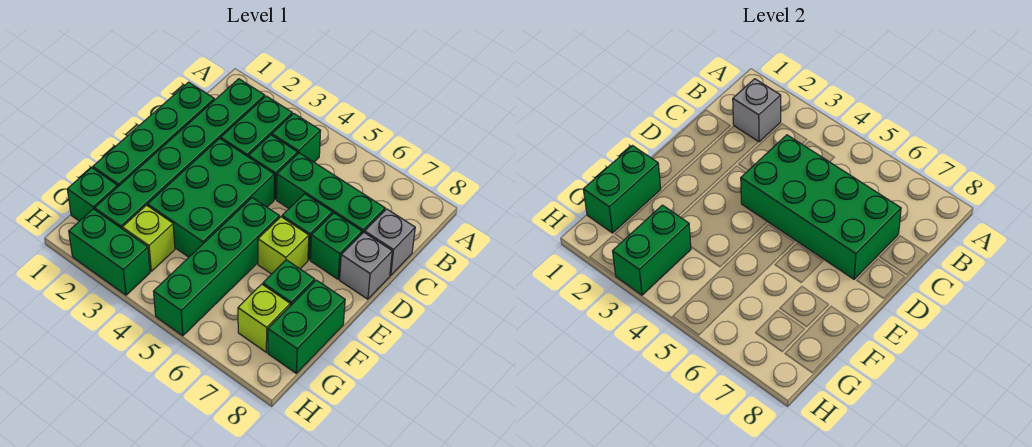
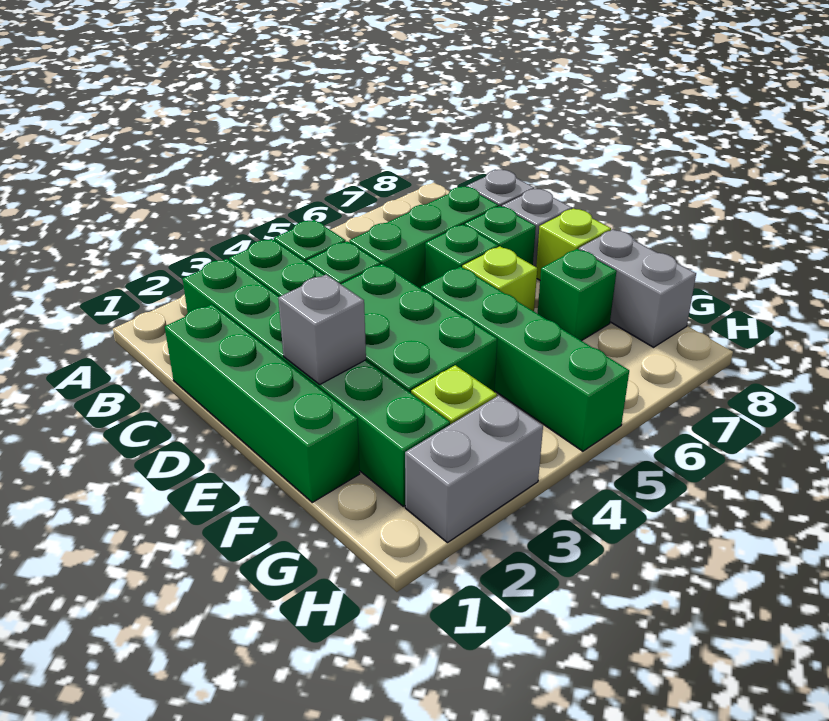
grey 1x1 brick [733,79,781,142] -> grey 1x1 brick moved to [278,274,366,384]
green 2x4 brick [741,135,901,279] -> none
green 1x2 brick [583,146,661,233] -> none
green 1x2 brick [268,280,345,373] -> grey 1x2 brick [579,229,696,347]
green 1x1 brick [67,168,118,221] -> none
green 1x2 brick [613,205,691,295] -> none
lime 1x1 brick [238,284,290,352] -> lime 1x1 brick moved to [536,208,611,280]
green 1x2 brick [69,209,150,295] -> grey 1x2 brick [405,395,543,543]

